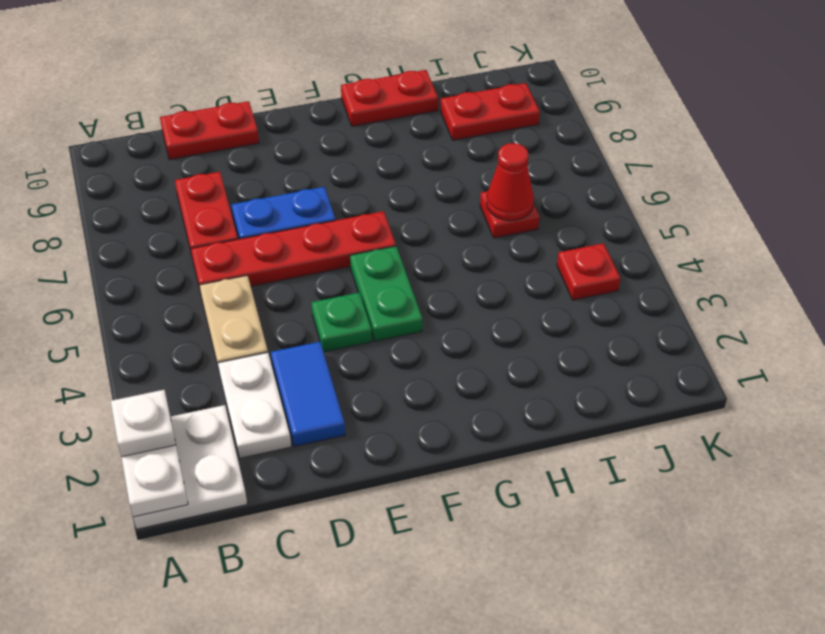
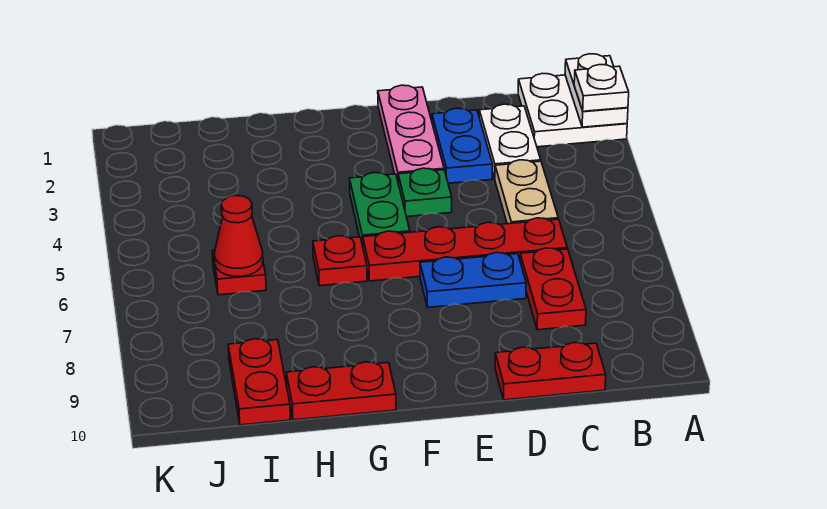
blue 1x2 tile [271,342,345,447] -> blue 1x2 plate [432,108,493,183]
none -> pink 1x3 plate [378,85,444,180]
red 1x2 plate [441,83,540,140] -> red 1x2 plate turned to [228,339,290,425]
red 1x1 plate [557,243,620,300] -> red 1x1 plate moved to [313,236,367,286]

